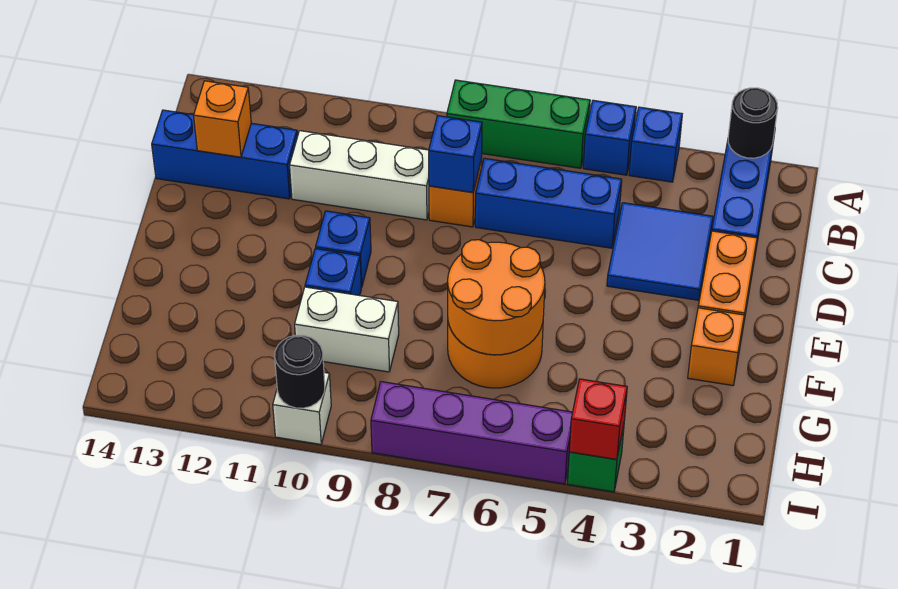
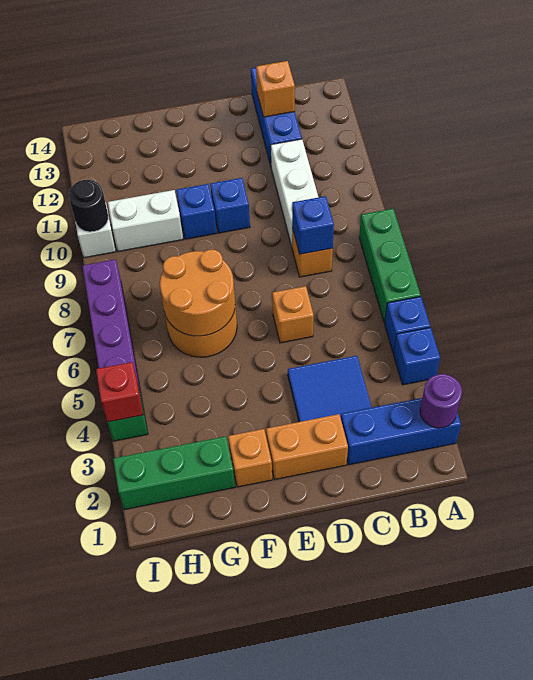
black 1x1 round brick [728,88,778,158] -> purple 1x1 round brick [420,374,462,428]
blue 1x3 brick [475,158,622,248] -> none
none -> orange 1x1 brick [272,286,314,343]
none -> green 1x3 brick [113,436,235,510]
white 1x2 brick [295,287,399,372] -> white 1x2 brick turned to [108,190,183,251]

